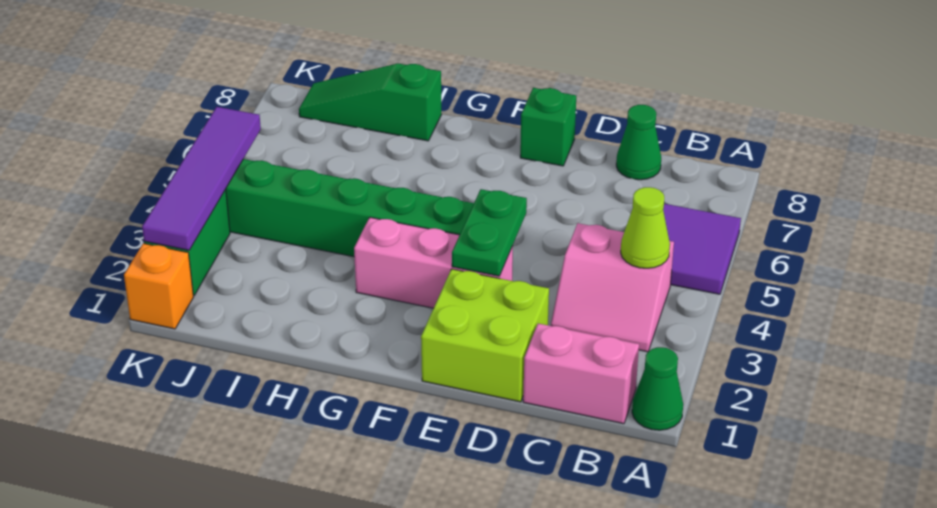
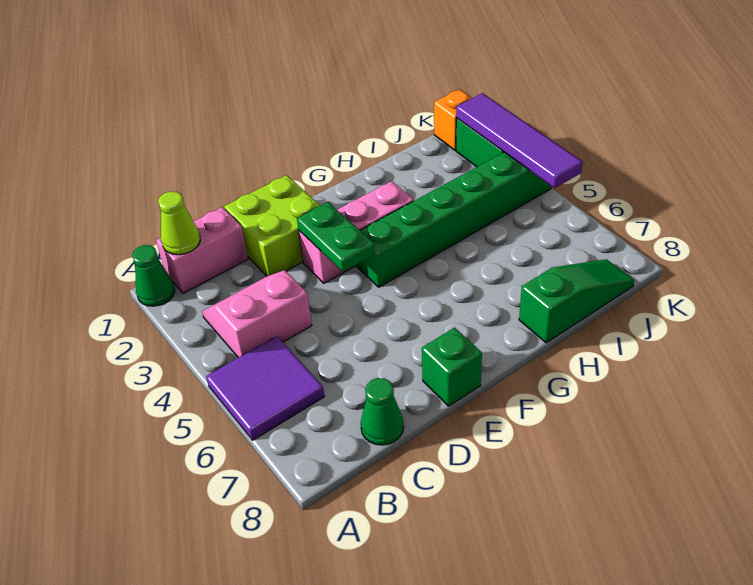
lime 1x1 cone [621,187,670,268] -> lime 1x1 cone moved to [158,191,200,255]

